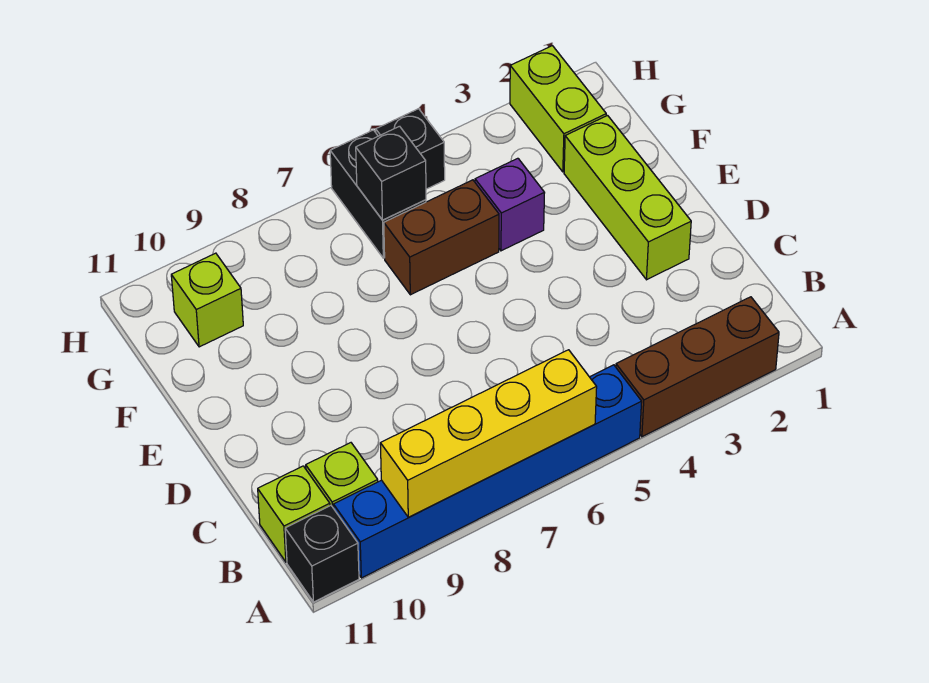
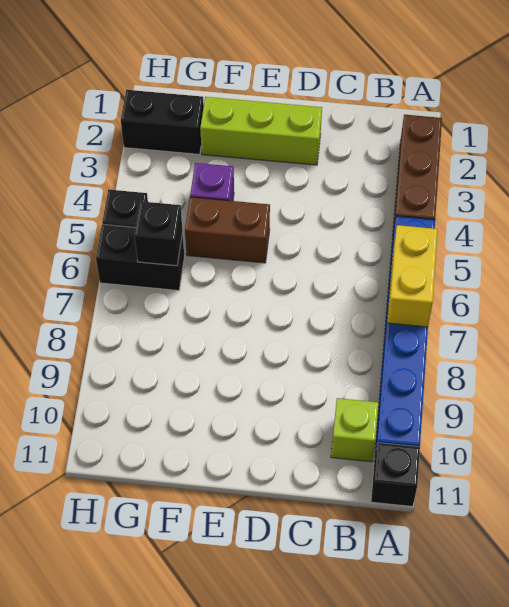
yellow 1x4 brick [380,350,597,517] -> yellow 1x2 brick [387,225,438,327]
lime 1x1 brick [258,466,330,562] -> none
brown 1x2 brick [384,180,499,295] -> brown 1x2 brick turned to [185,197,270,263]
lime 1x2 brick [510,46,606,172] -> black 1x2 brick [121,90,204,154]
lime 1x1 brick [171,253,243,347] -> none

